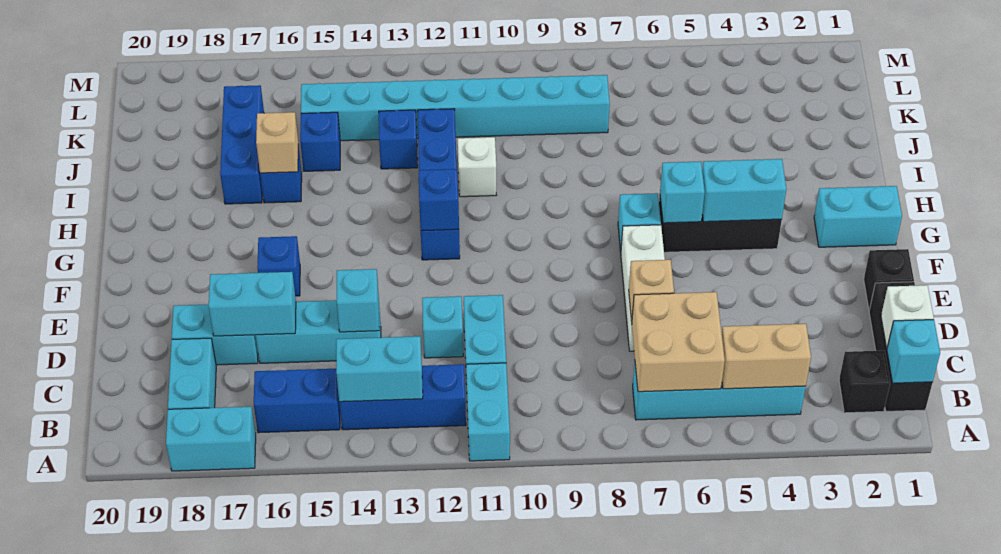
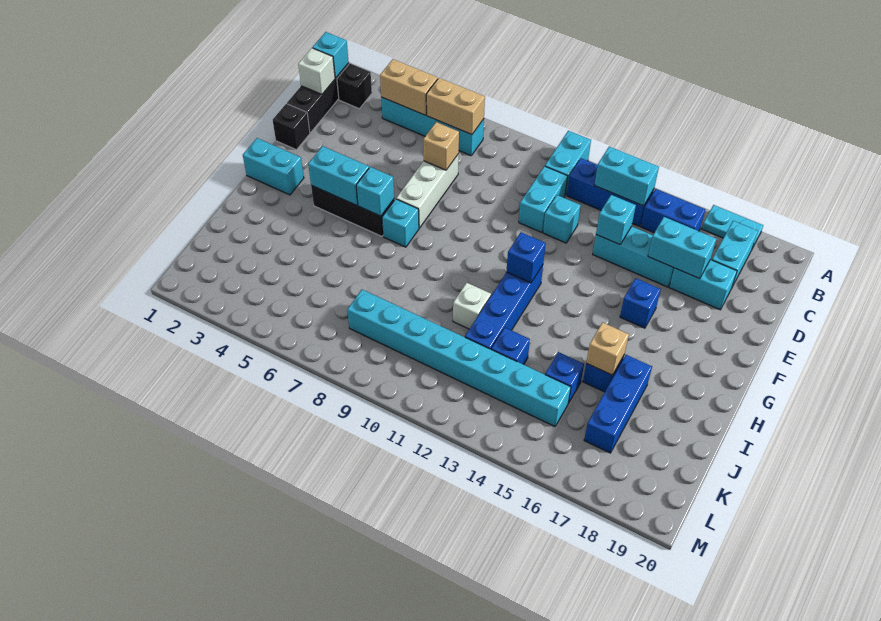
cyan 1x2 brick [166,407,256,471] -> cyan 1x2 plate [702,205,763,247]
tan 2x2 brick [632,292,725,392] -> tan 1x2 brick [426,78,485,135]

